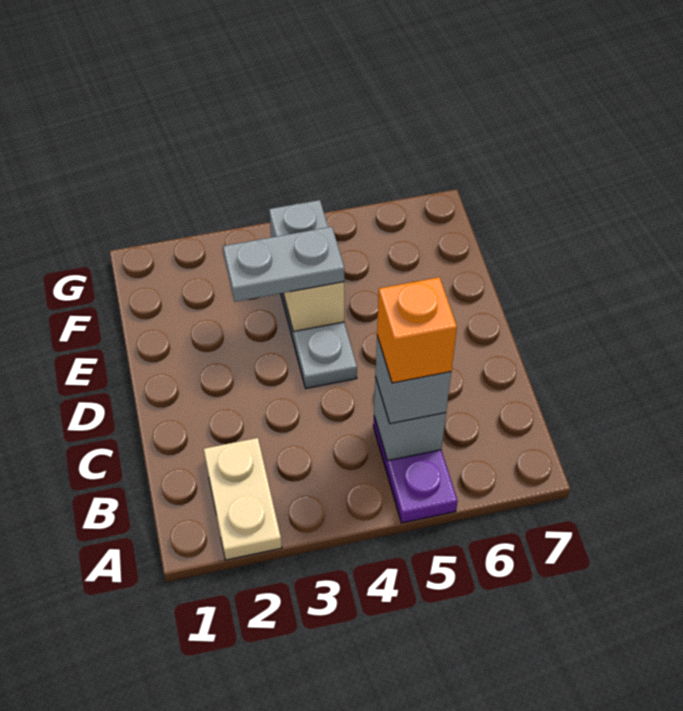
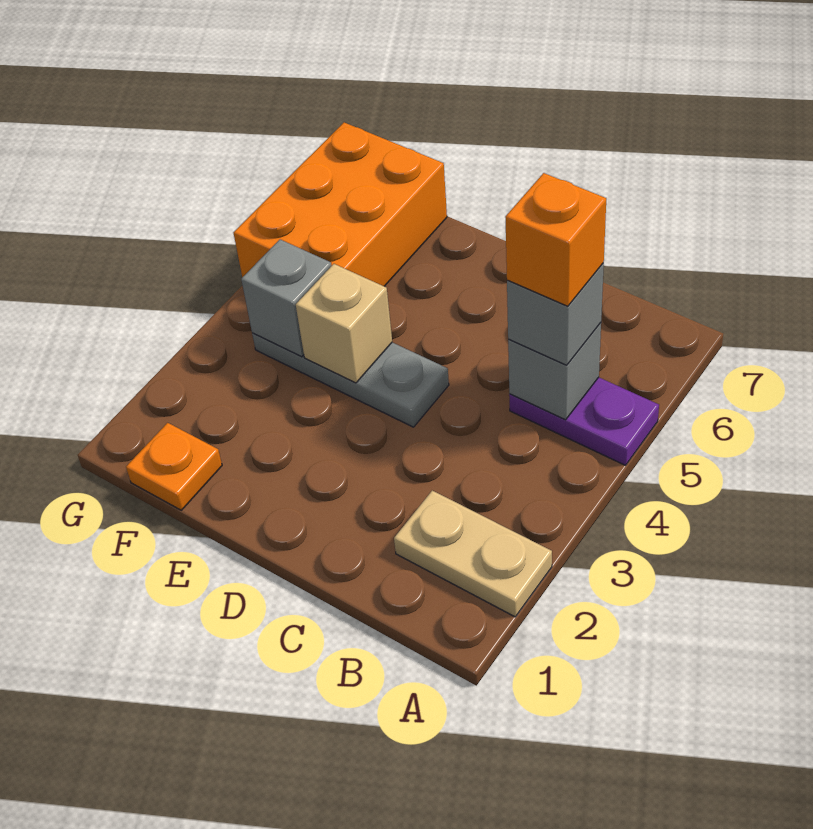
grey 1x2 plate [223,227,344,302] -> none
none -> orange 1x1 plate [126,423,222,510]
none -> orange 2x3 brick [234,122,447,286]

